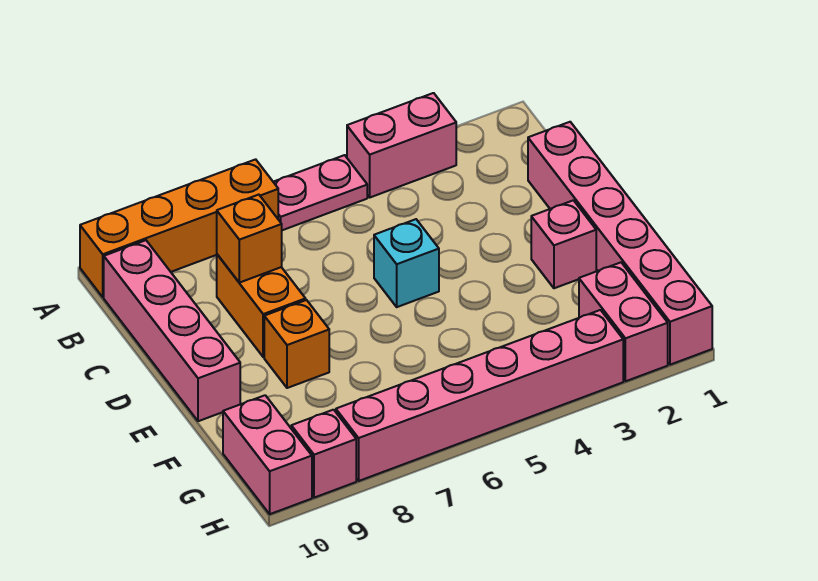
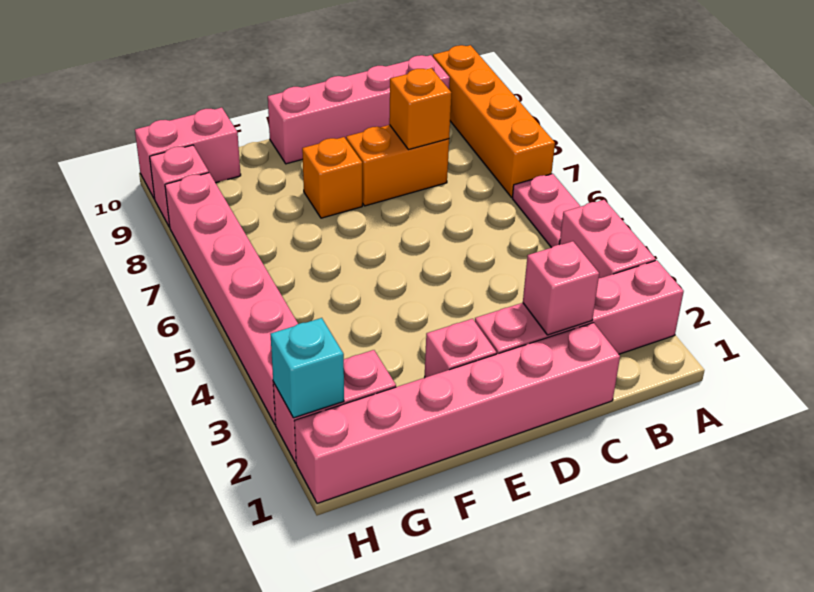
none -> pink 1x4 brick [475,260,684,354]
none -> pink 1x1 brick [523,241,599,335]
cyan 1x1 brick [374,219,439,307] -> cyan 1x1 brick moved to [270,318,344,418]

